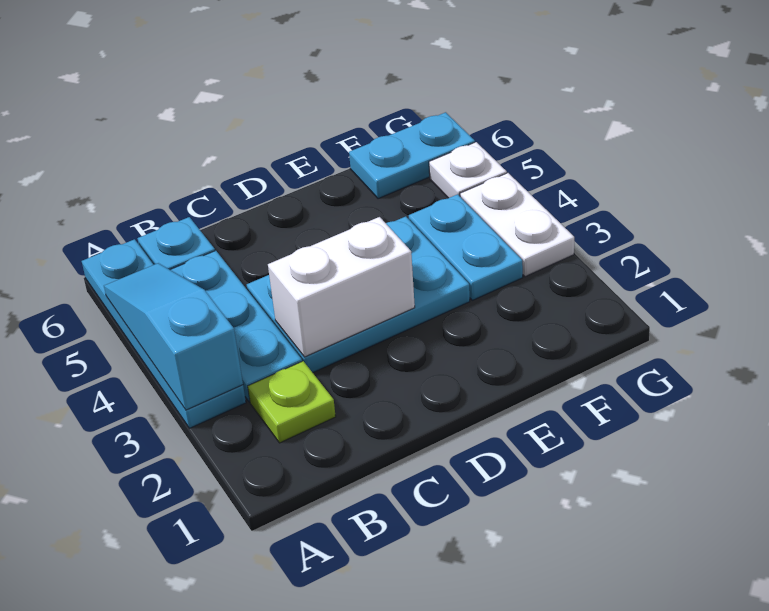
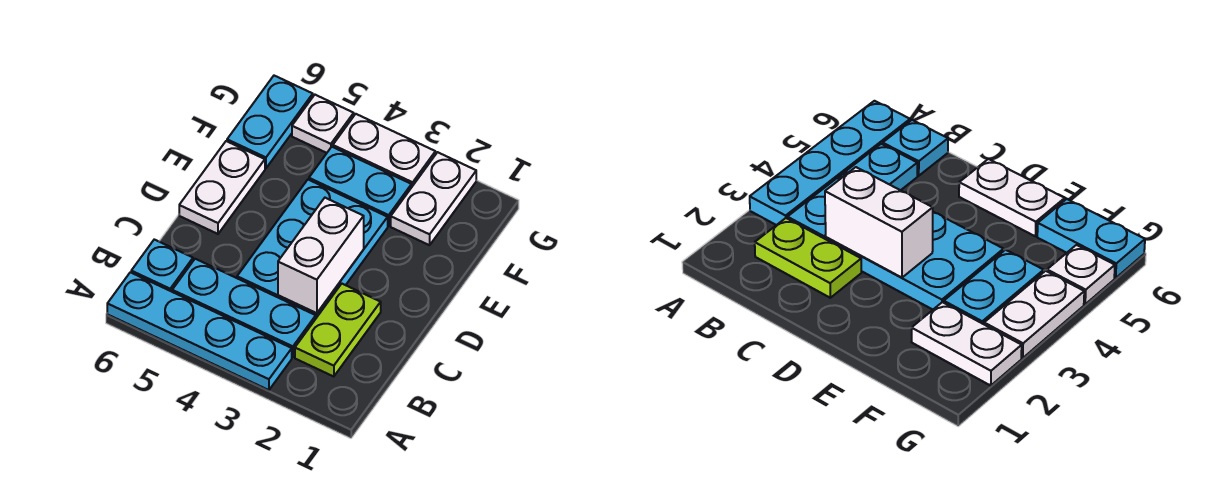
cyan 1x3 slope [104,263,243,410] -> none
lime 1x1 plate [248,361,336,443] -> lime 1x2 plate [295,284,381,377]
none -> white 1x2 plate [179,141,265,234]
none -> white 1x2 plate [391,152,476,245]

